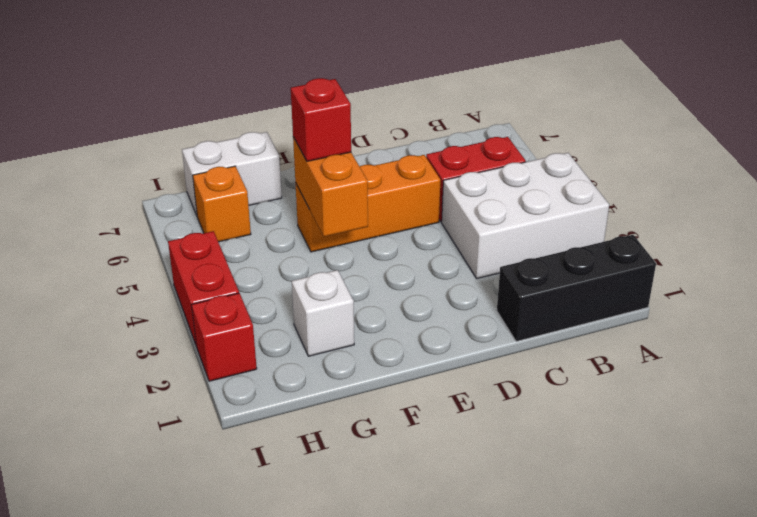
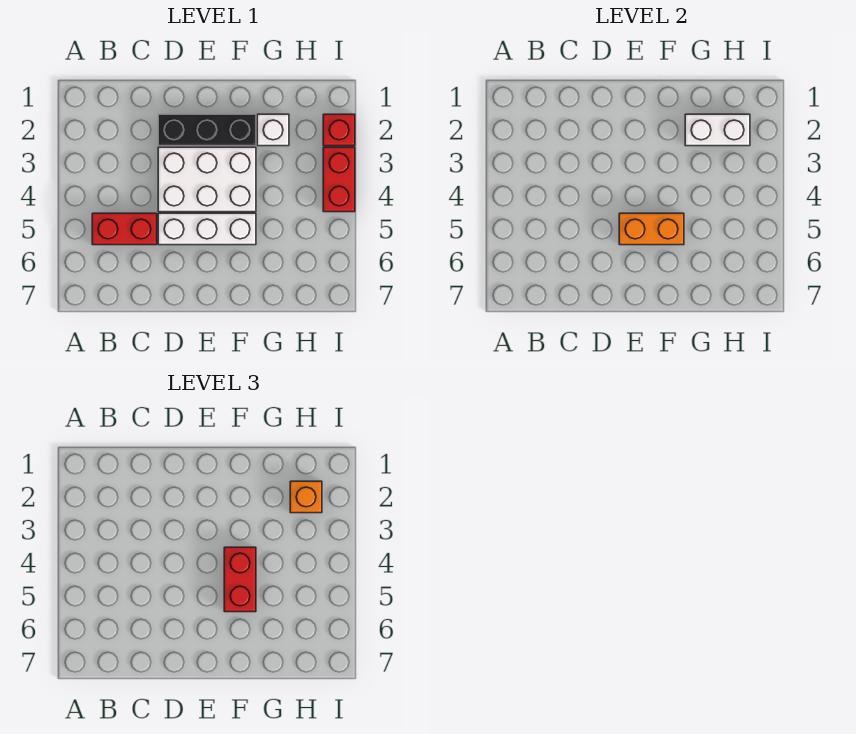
black 1x3 brick [497,235,656,342] -> black 1x3 brick moved to [158,114,256,146]
white 2x3 brick [442,153,609,279] -> white 2x3 brick moved to [158,147,256,212]
orange 1x3 brick [295,155,440,252] -> white 1x3 brick [158,213,256,245]
orange 1x2 brick [293,137,368,237] -> orange 1x2 brick turned to [619,213,684,245]
red 1x1 brick [291,78,351,161] -> red 1x2 brick [224,547,256,612]
white 1x2 brick [182,132,282,215] -> white 1x2 brick moved to [685,114,750,146]
orange 1x1 brick [193,166,251,242] -> orange 1x1 brick moved to [290,481,322,513]

